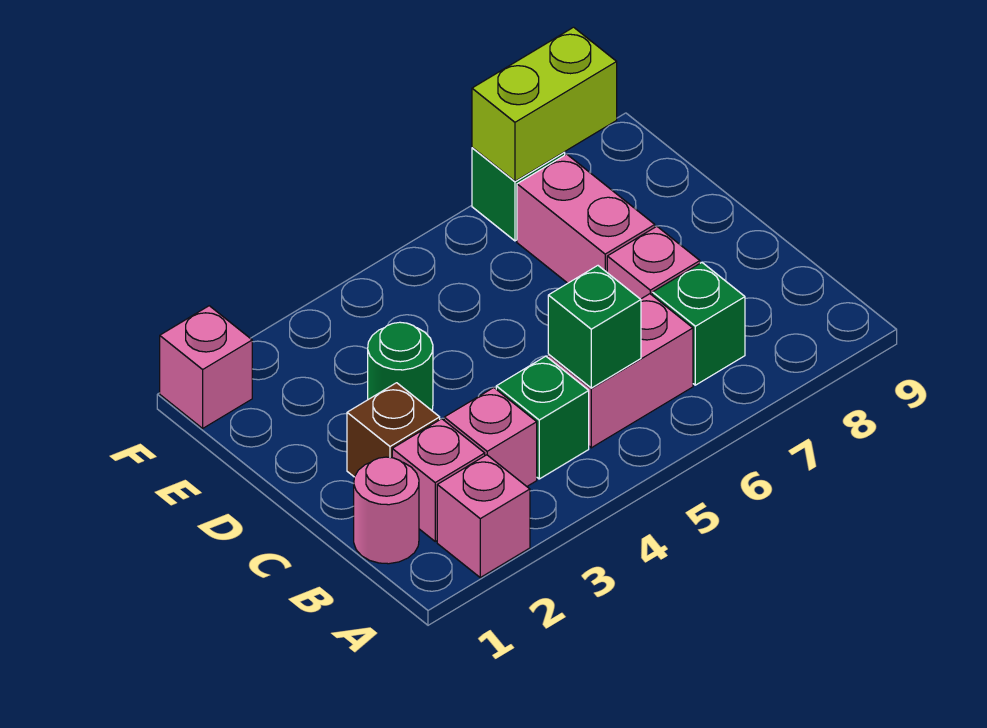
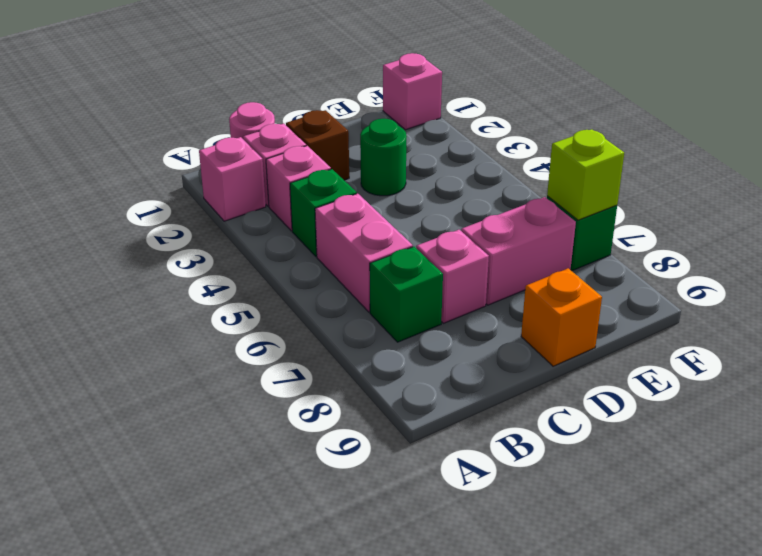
green 1x1 brick [548,266,641,388] -> none
none -> orange 1x1 brick [521,268,602,366]
lime 1x2 brick [472,27,617,181] -> lime 1x1 brick [547,129,624,220]

